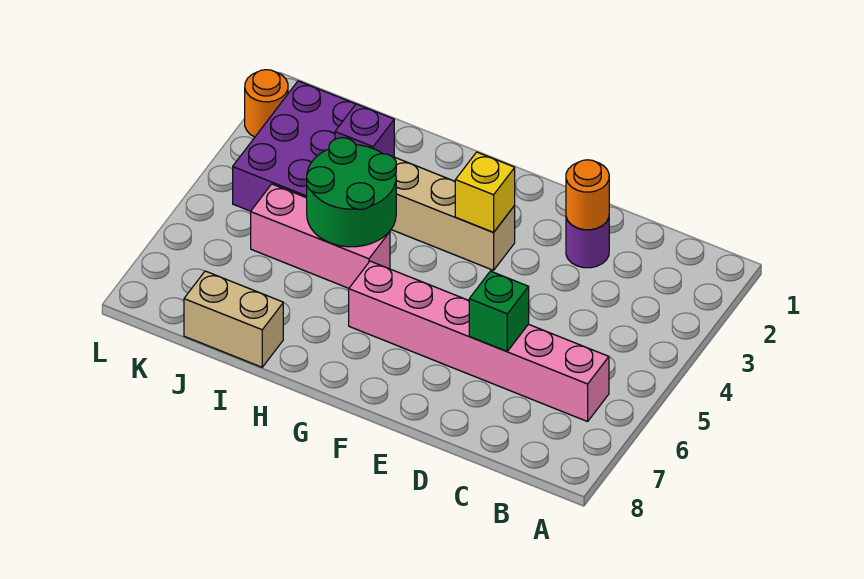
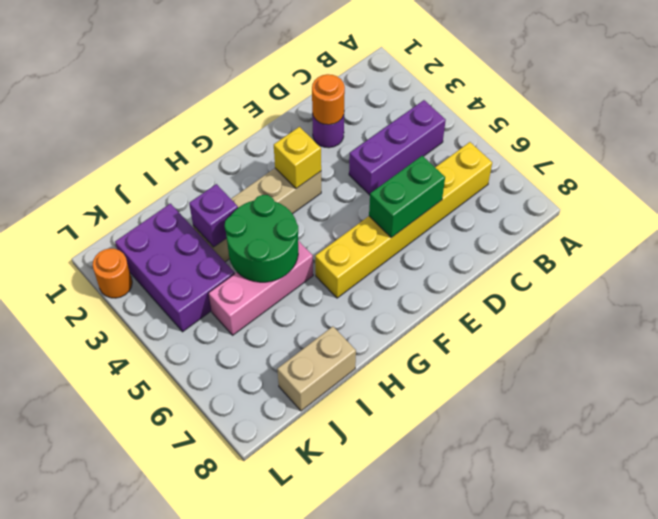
none -> purple 1x3 brick [349,100,446,195]
pink 1x6 brick [349,261,609,421] -> yellow 1x6 brick [315,142,492,298]
green 1x1 brick [469,271,529,351] -> green 1x2 brick [369,156,445,238]

